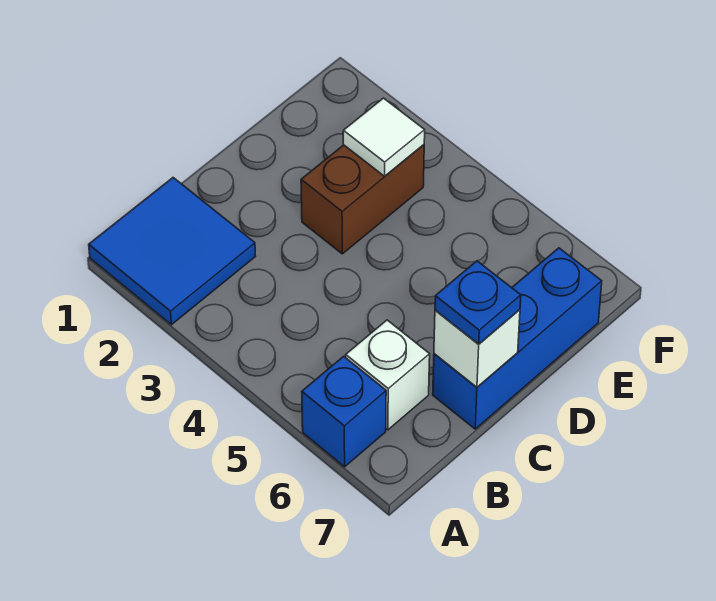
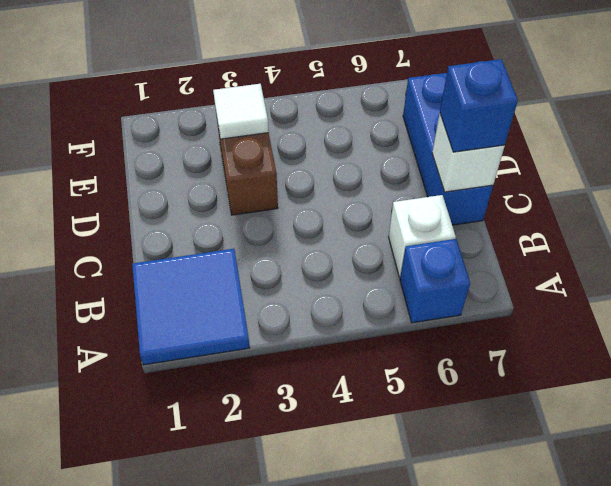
blue 1x1 plate [435,261,521,344] -> blue 1x1 brick [440,59,518,152]

